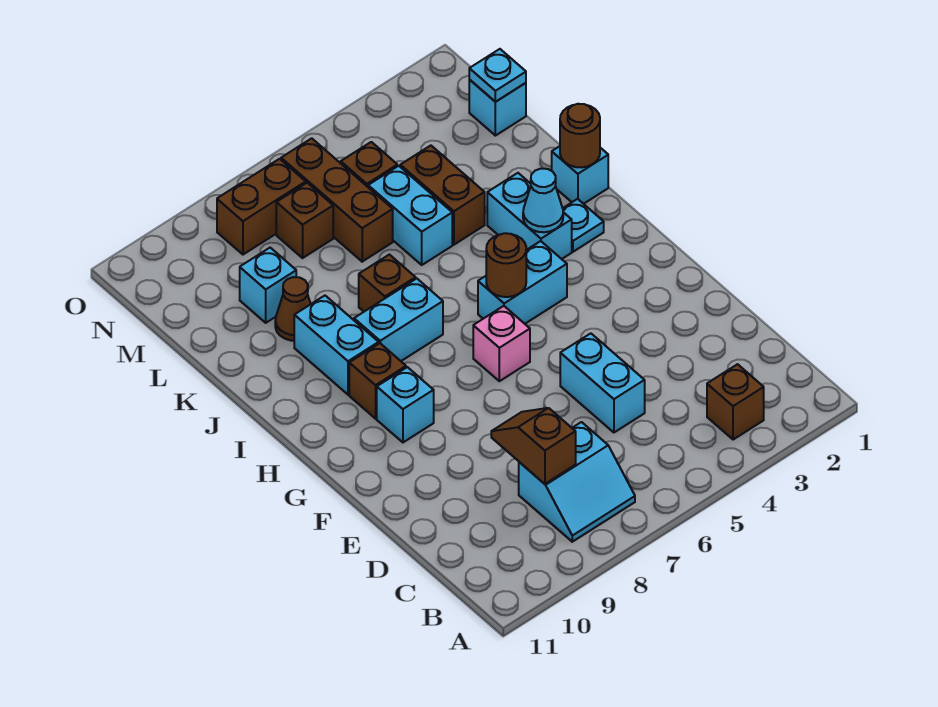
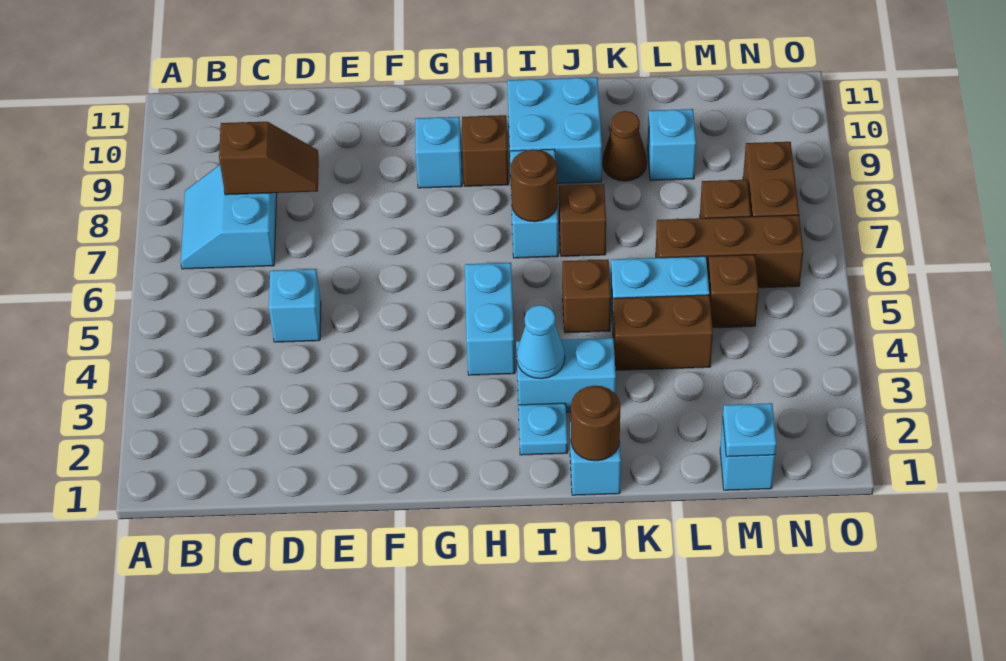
brown 1x1 brick [707,364,764,440] -> brown 1x1 brick moved to [562,260,611,333]
cyan 1x2 brick [560,333,645,432] -> cyan 1x1 brick [269,269,321,342]
pink 1x1 brick [473,306,530,381] -> none
brown 1x1 round brick [486,233,526,297] -> brown 1x1 round brick moved to [510,149,557,222]
cyan 1x2 brick [294,296,379,395] -> cyan 2x2 brick [507,77,602,183]

